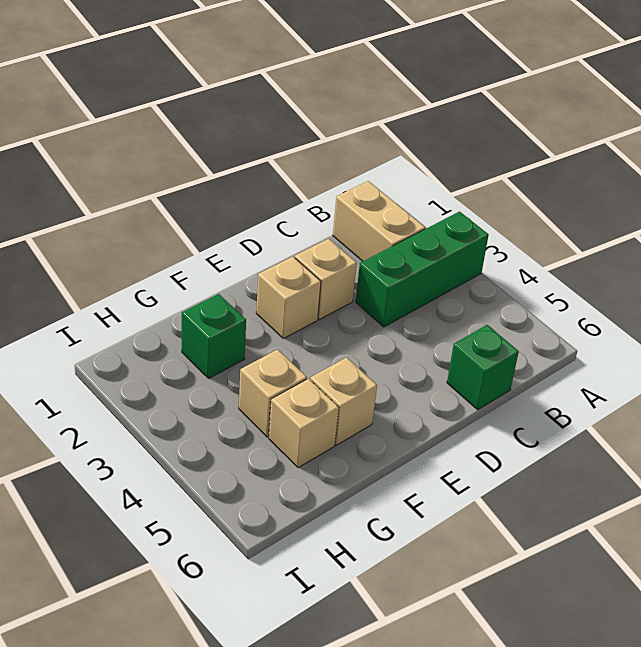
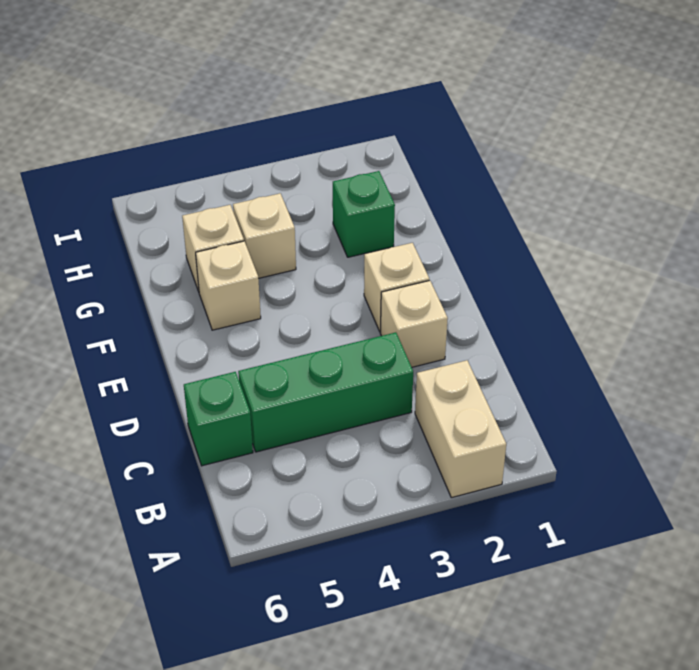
green 1x3 brick [356,211,489,327] -> green 1x3 brick turned to [238,332,413,452]
tan 1x2 brick [333,181,425,261] -> tan 1x2 brick turned to [415,360,506,498]

